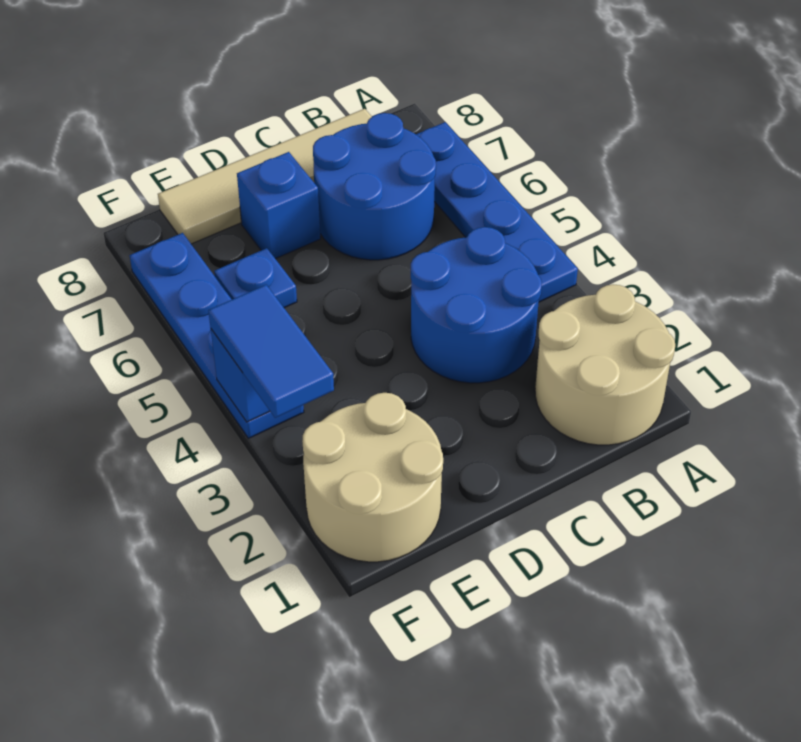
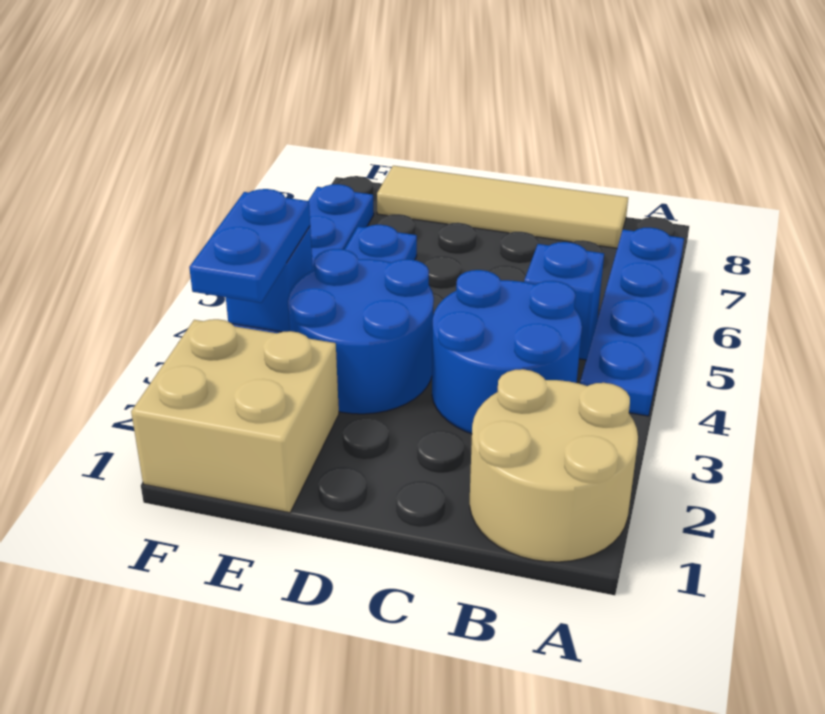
blue 2x2 round brick [313,113,436,260] -> blue 2x2 round brick moved to [288,249,434,414]
blue 1x1 brick [237,152,321,259] -> blue 1x1 brick moved to [524,242,604,360]
tan 2x2 round brick [302,393,443,562] -> tan 2x2 brick [131,319,339,513]
blue 1x2 tile [208,285,334,418] -> blue 1x2 plate [189,189,310,303]

